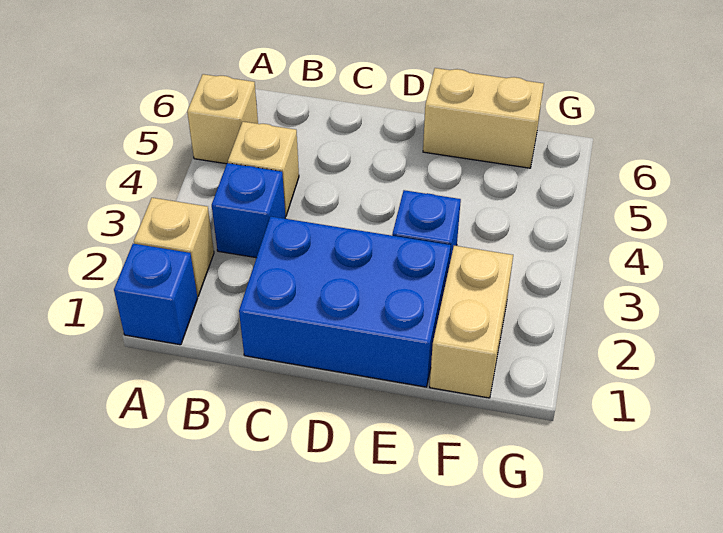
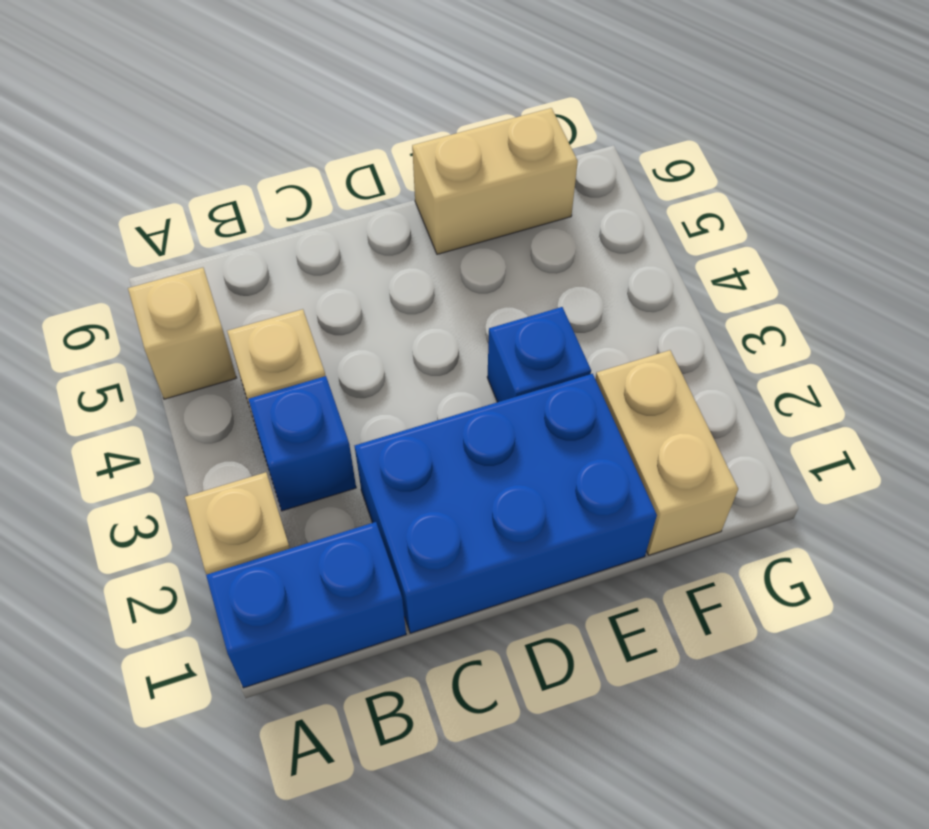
blue 1x1 brick [114,244,198,345] -> blue 1x2 brick [206,522,406,688]

